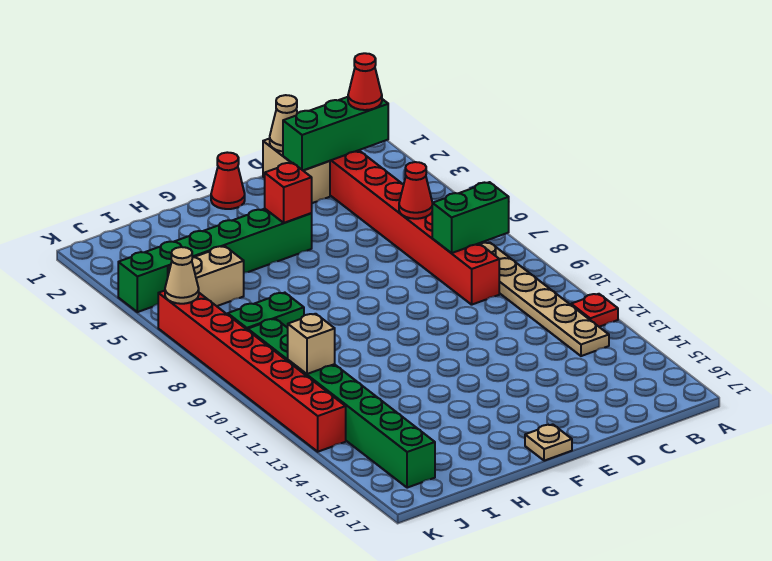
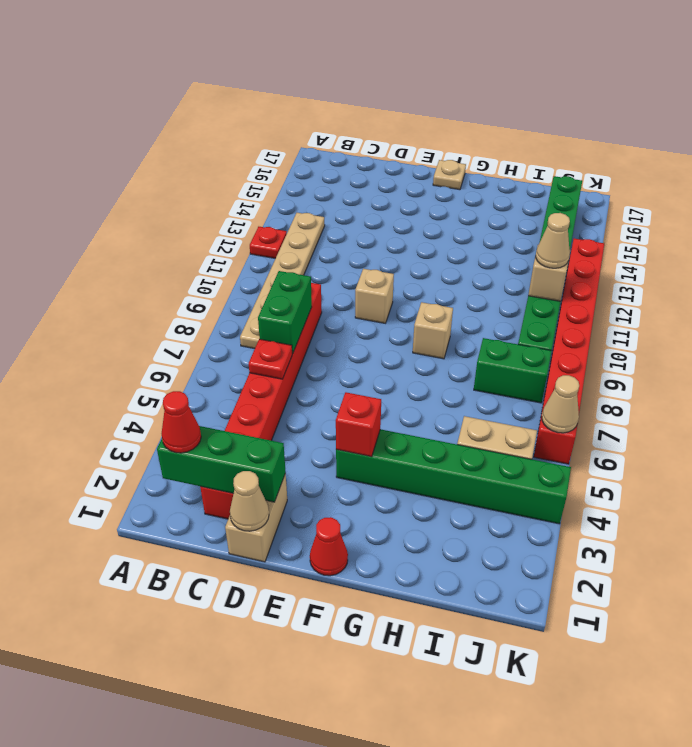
green 1x2 brick [432,182,509,253] -> green 1x2 brick turned to [258,271,312,354]
red 1x1 cone [399,162,432,219] -> red 1x1 plate [249,339,292,379]
none -> tan 1x1 brick [355,269,394,323]
none -> tan 1x1 brick [413,302,453,359]
none -> tan 1x1 cone [536,213,570,268]

